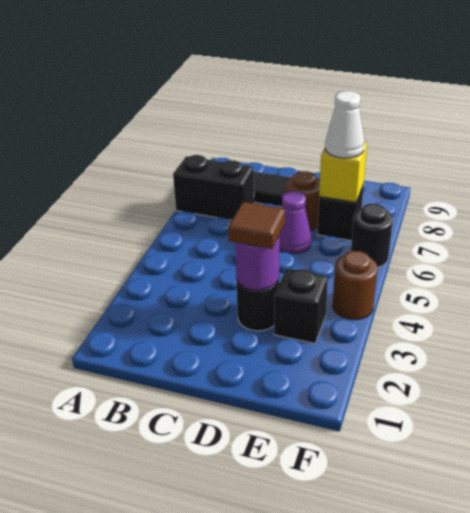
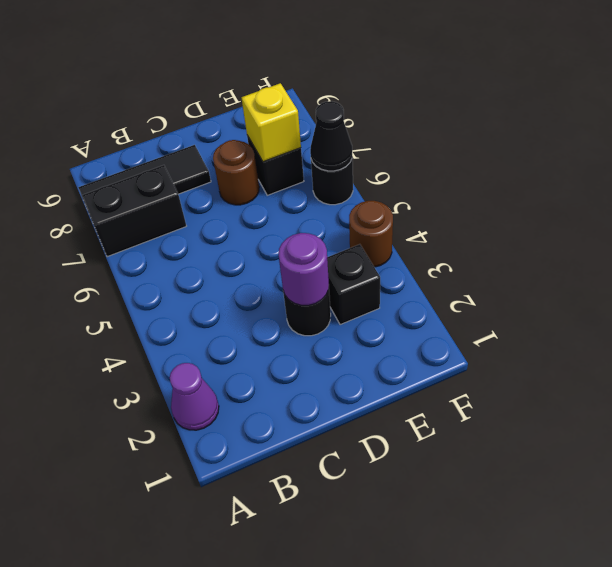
brown 1x1 tile [228,202,285,249] -> none
purple 1x1 cone [279,191,311,254] -> purple 1x1 cone moved to [170,363,219,430]
white 1x1 cone [325,91,364,158] -> none
none -> black 1x1 cone [310,101,352,171]

